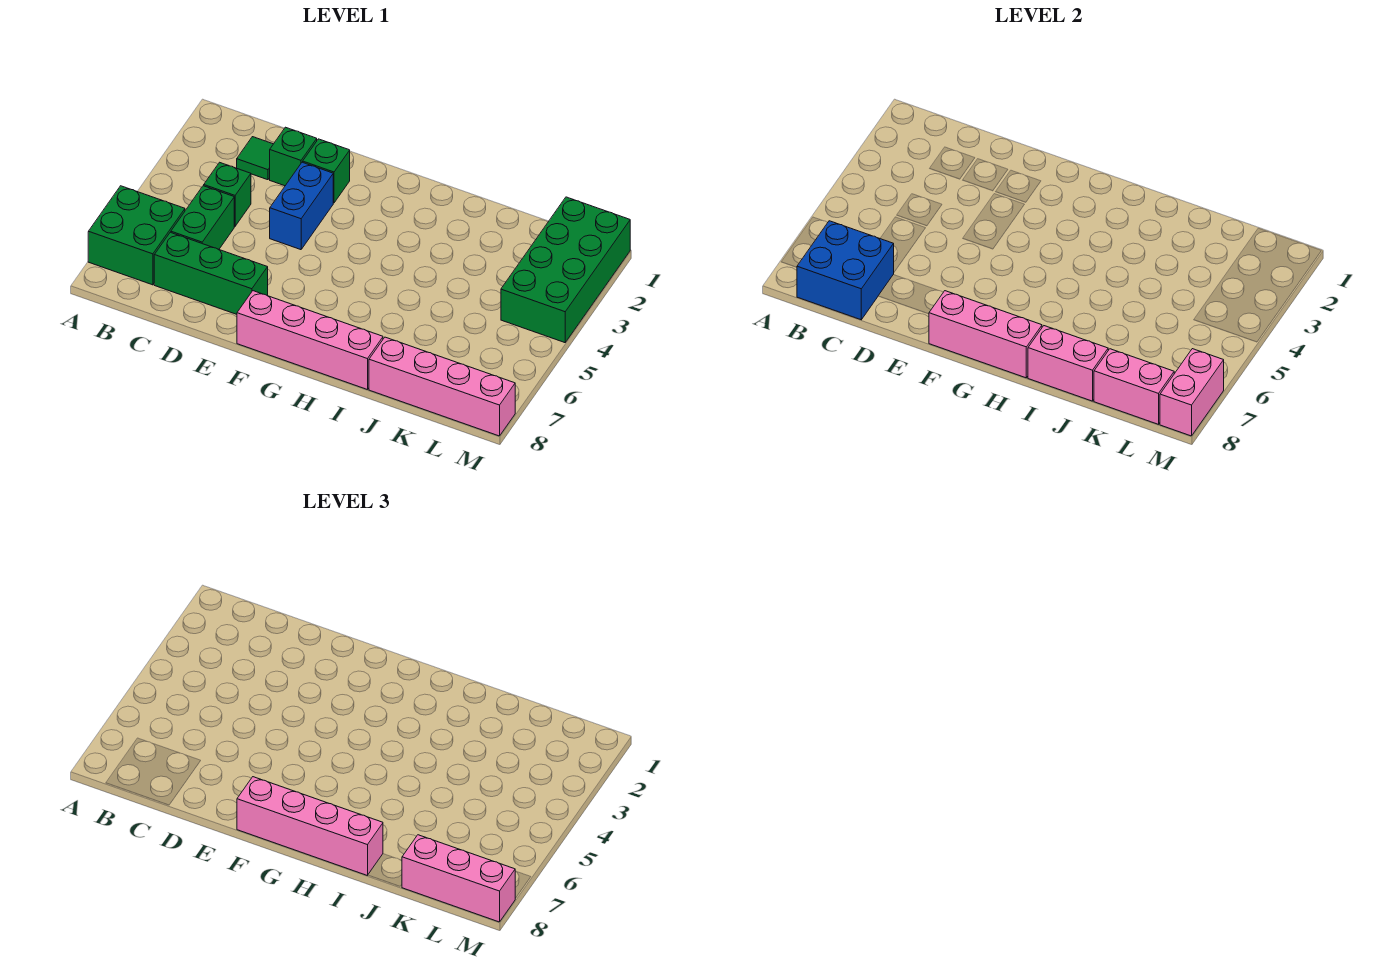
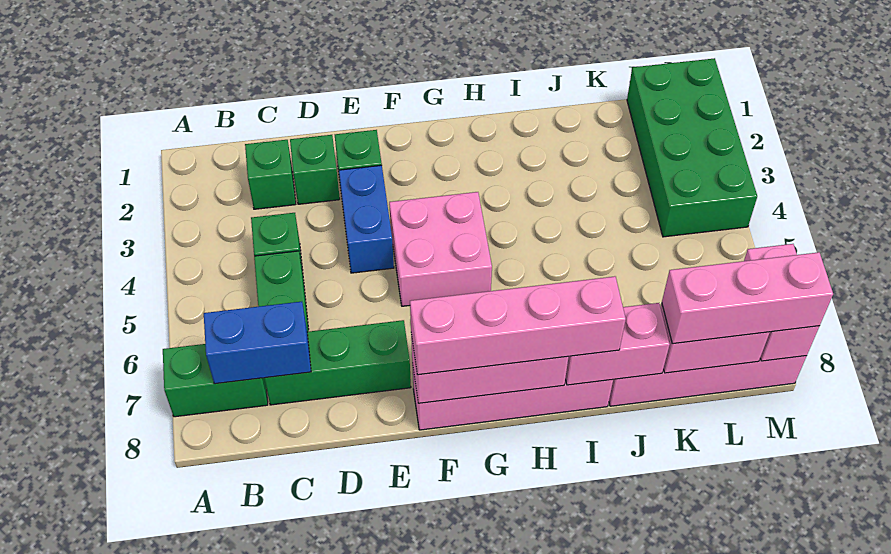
green 2x2 brick [88,186,185,285] -> green 1x2 brick [163,344,268,417]
blue 2x2 brick [797,221,894,320] -> blue 1x2 brick [204,302,311,384]
green 1x1 tile [237,137,273,180] -> green 1x1 brick [245,140,296,209]
none -> pink 2x2 brick [389,192,492,306]

